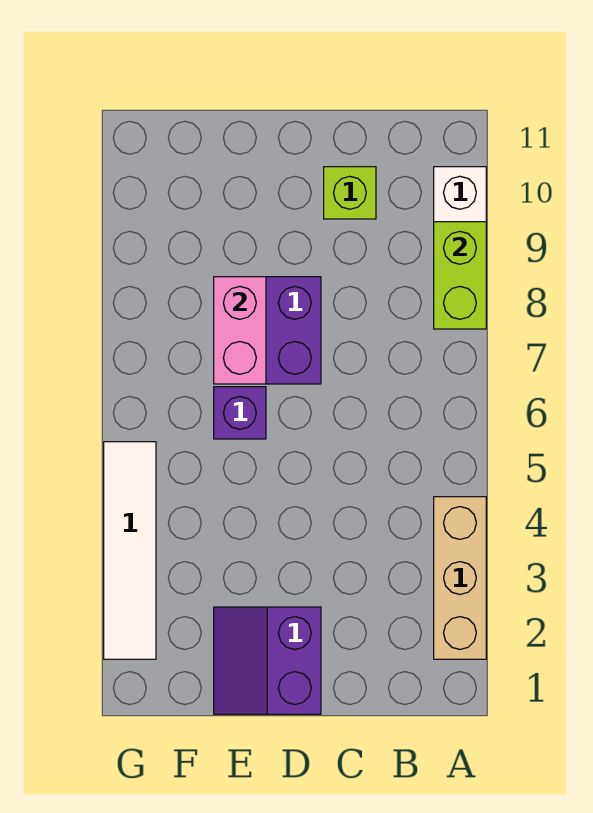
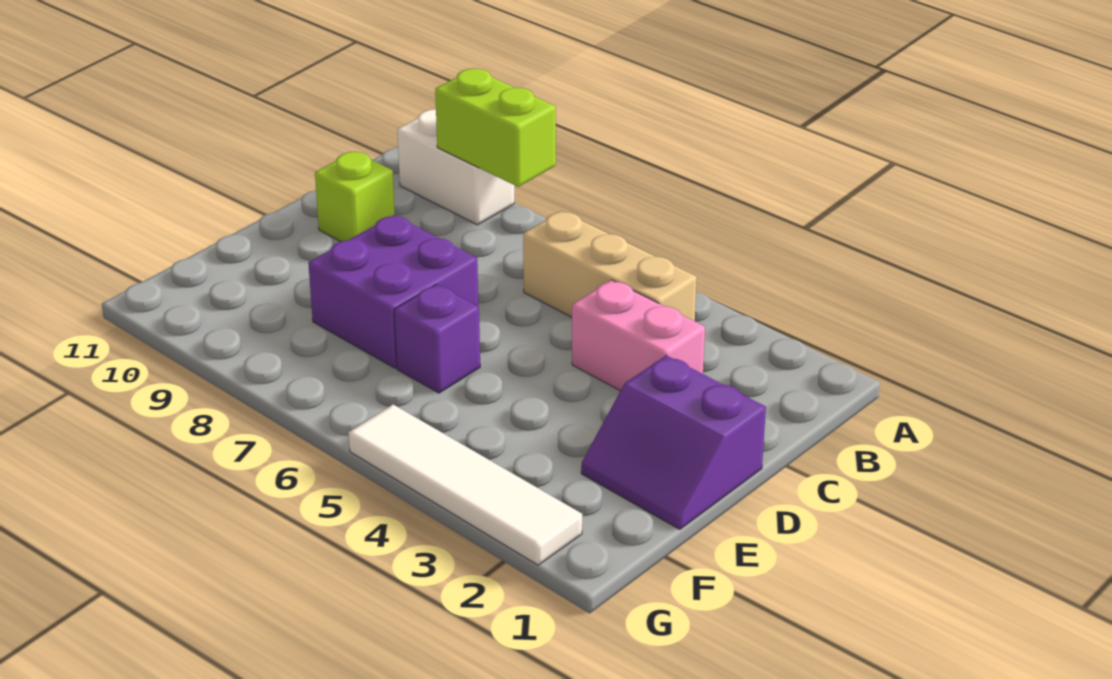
tan 1x3 brick [434,497,486,659] -> tan 1x3 brick moved to [523,211,697,321]
pink 1x2 brick [214,277,266,384] -> pink 1x2 brick moved to [572,280,705,391]

